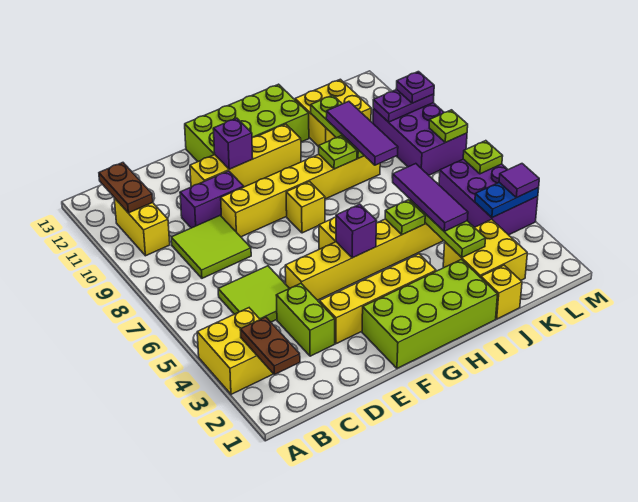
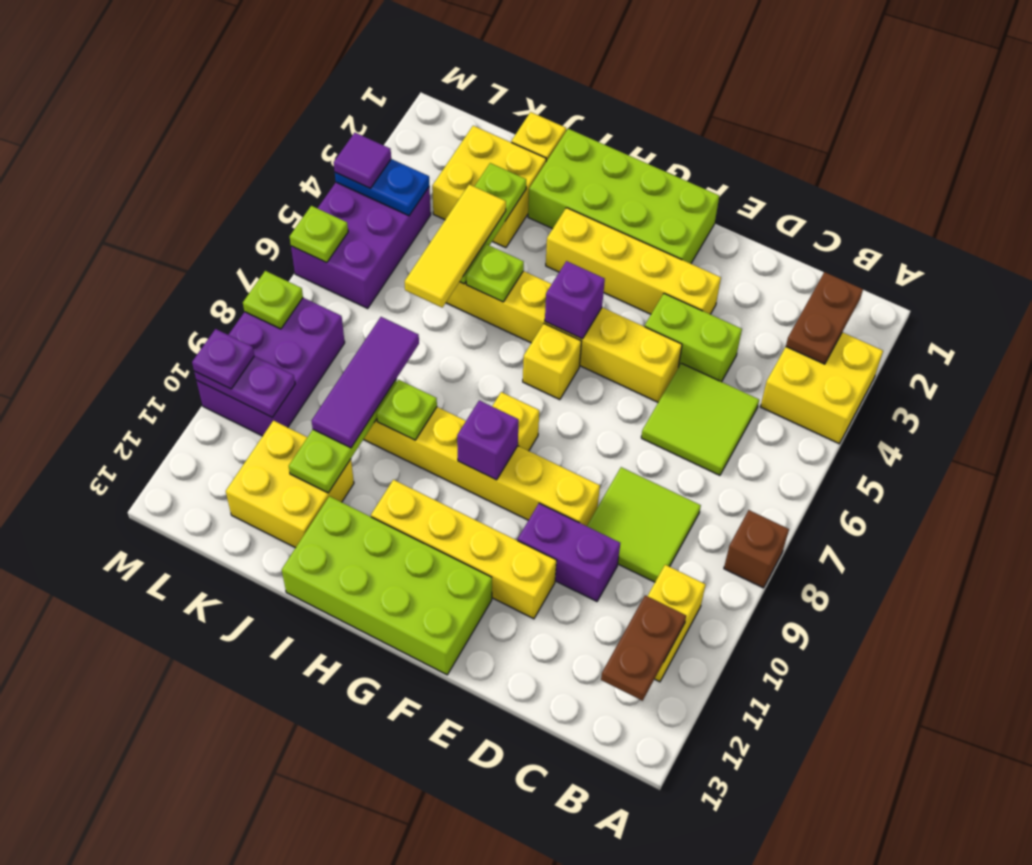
none -> brown 1x1 brick [724,510,789,588]
lime 1x2 brick [276,283,335,356] -> lime 1x2 brick turned to [645,293,742,382]
purple 1x1 brick [213,118,253,169] -> purple 1x1 brick moved to [457,401,519,480]
purple 1x3 tile [393,164,468,231] -> yellow 1x3 tile [405,185,506,307]

